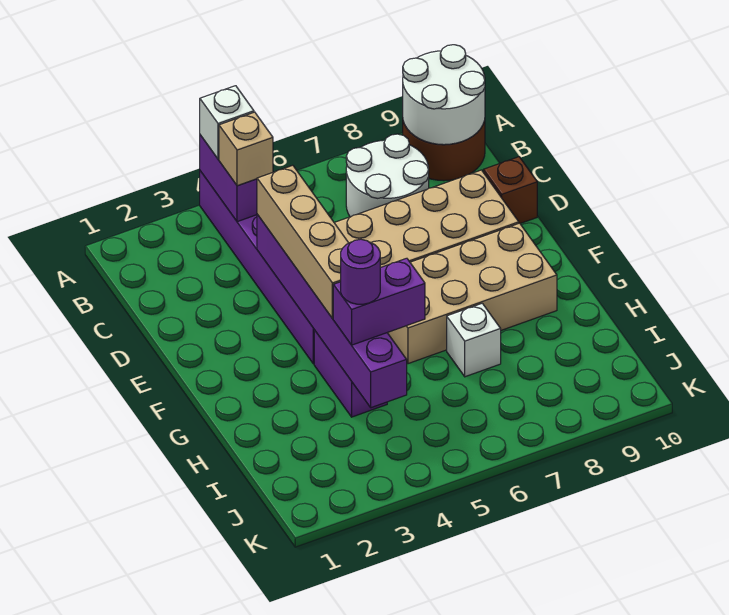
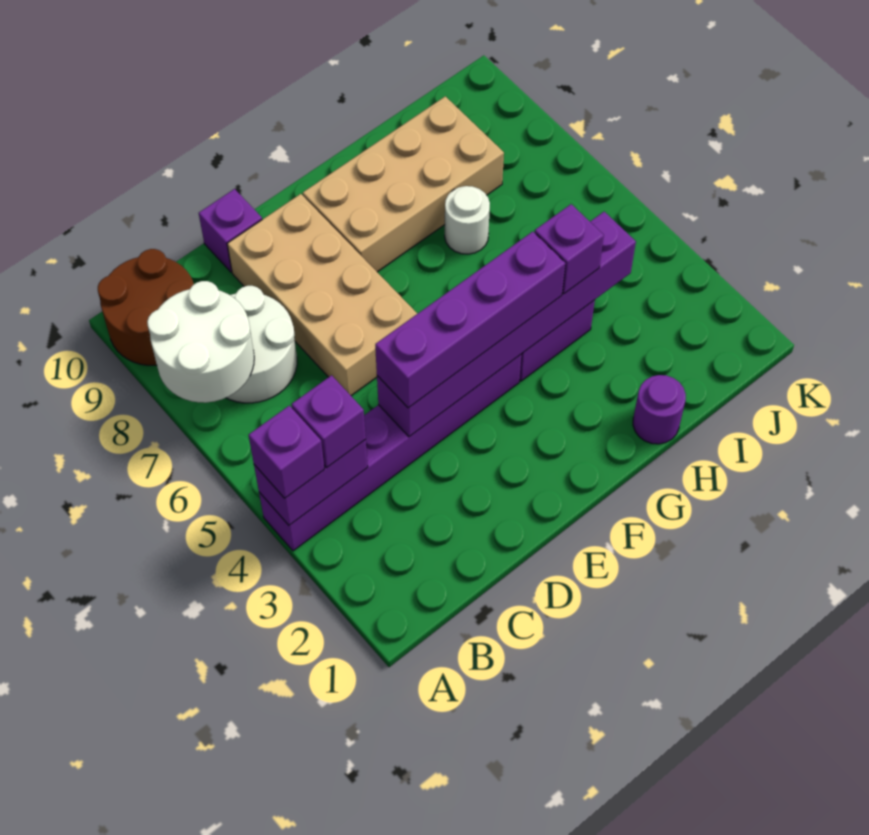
white 1x1 brick [200,86,254,159] -> purple 1x1 brick [249,406,324,498]
white 2x2 round brick [403,45,485,145] -> white 2x2 round brick moved to [147,281,254,403]
tan 1x1 brick [219,112,273,186] -> purple 1x1 brick [291,375,366,468]
tan 1x4 brick [257,165,348,319] -> purple 1x4 brick [375,232,565,408]
brown 1x1 brick [483,157,537,223] -> purple 1x1 brick [199,189,262,272]
tan 2x4 brick [387,223,557,364] -> tan 2x4 brick turned to [303,96,504,272]
purple 1x2 brick [333,258,425,345] -> purple 1x1 brick [534,204,604,294]
purple 1x1 round brick [341,239,380,304] -> purple 1x1 round brick moved to [633,375,686,444]
white 1x1 brick [447,303,501,377] -> white 1x1 round brick [445,186,490,254]

